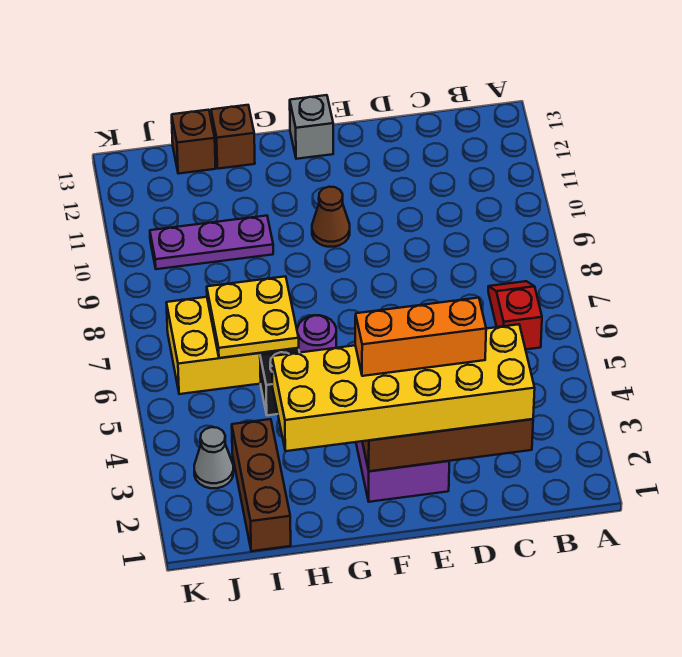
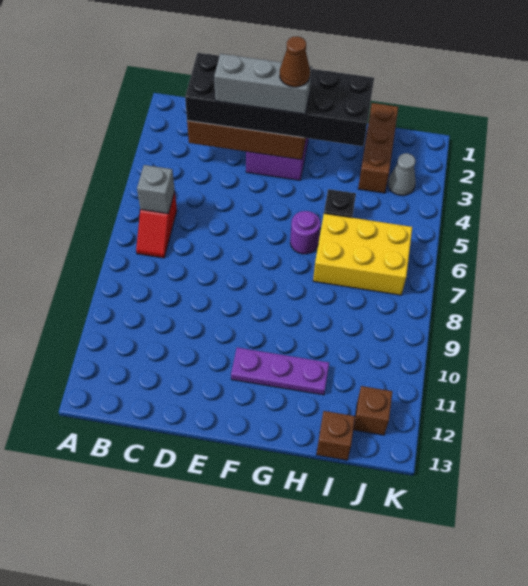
yellow 2x6 brick [272,324,535,451] -> black 2x6 brick [185,53,374,146]
orange 1x3 brick [355,298,486,376] -> grey 1x3 brick [214,54,312,114]
brown 1x1 cone [312,187,350,247] -> brown 1x1 cone moved to [280,36,310,87]
grey 1x1 brick [290,95,333,159] -> grey 1x1 brick moved to [137,165,175,214]
yellow 2x2 plate [207,276,299,358] -> none
purple 1x3 plate [150,216,273,269] -> purple 1x3 plate moved to [231,348,329,395]
brown 1x1 brick [211,105,255,169] -> brown 1x1 brick moved to [353,386,392,435]

